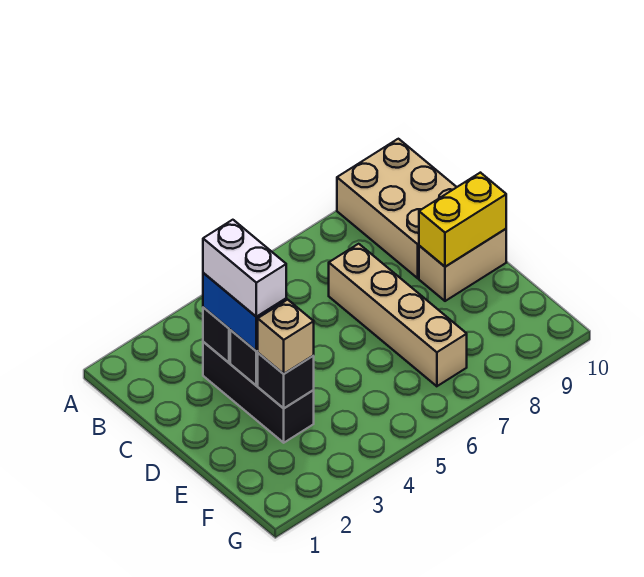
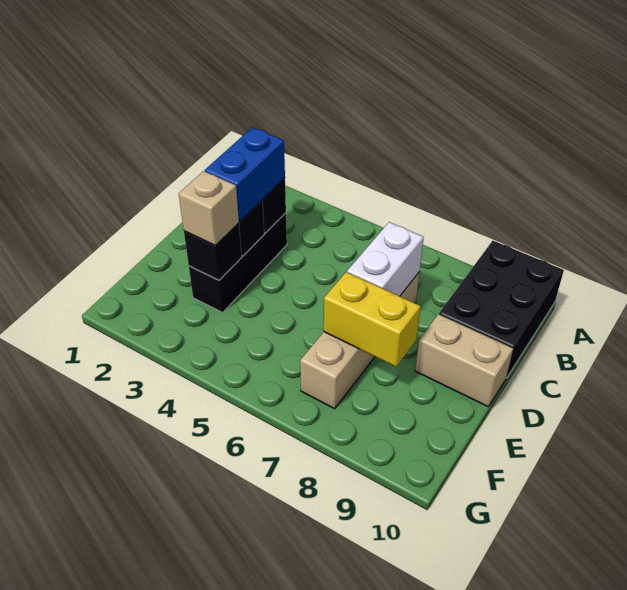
tan 2x3 brick [337,139,456,278] -> black 2x3 brick [439,241,564,378]
white 1x2 brick [203,220,286,317] -> white 1x2 brick moved to [347,222,424,296]
yellow 1x2 brick [419,173,506,267] -> yellow 1x2 brick moved to [324,272,421,367]

